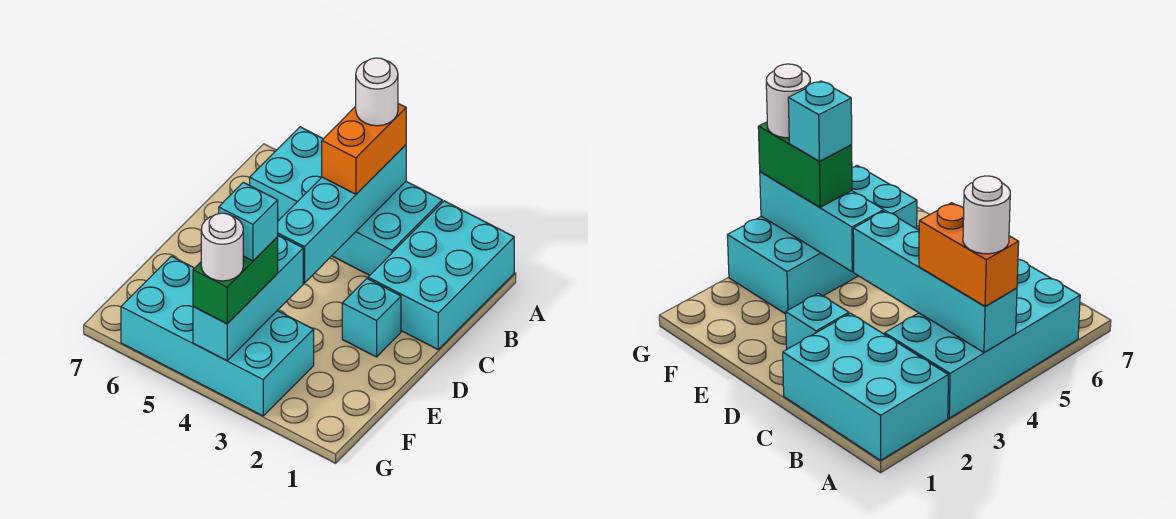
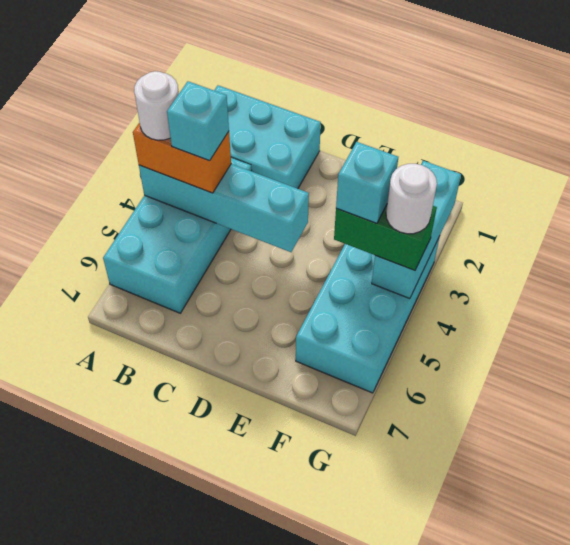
cyan 1x1 brick [342,279,401,357] -> cyan 1x1 brick moved to [167,81,229,161]
cyan 1x3 brick [193,235,303,361] -> cyan 1x3 brick turned to [372,161,461,299]

